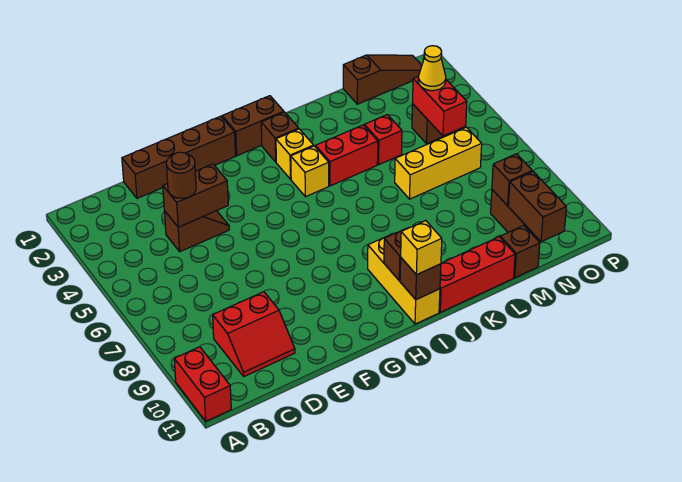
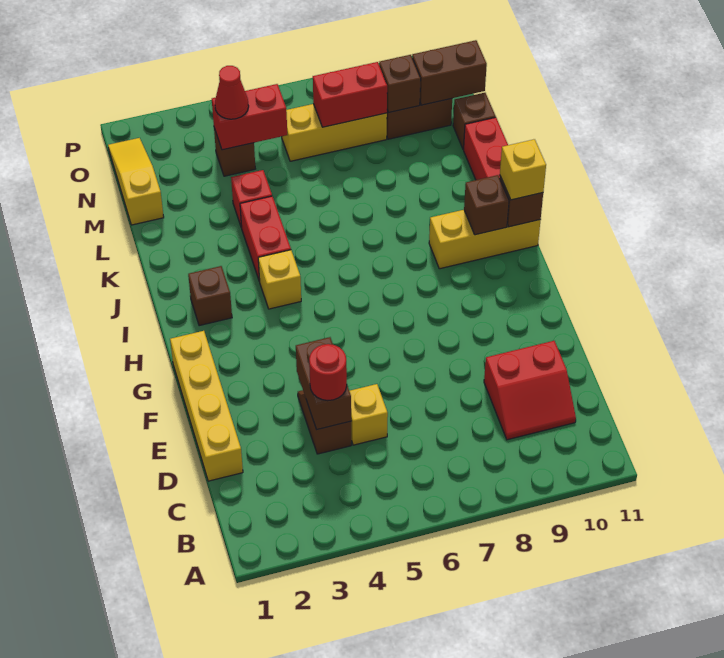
red 1x2 brick [174,347,231,421] -> red 1x2 brick moved to [313,62,387,127]
red 2x2 slope [213,292,295,377] -> red 2x2 slope turned to [484,341,576,440]
brown 1x4 brick [122,116,236,198] -> yellow 1x4 brick [170,331,243,481]
brown 1x1 round brick [166,152,196,198] -> red 1x1 round brick [309,344,347,401]
brown 1x2 brick [222,96,284,156] -> none
yellow 1x1 brick [276,129,314,179] -> yellow 1x1 brick moved to [350,384,388,445]
yellow 1x3 brick [395,127,482,199] -> yellow 1x3 brick turned to [282,104,387,161]
brown 1x3 slope [343,55,422,104] -> yellow 1x3 slope [108,138,164,225]
yellow 1x1 cone [418,46,446,91] -> red 1x1 cone [215,66,249,119]

